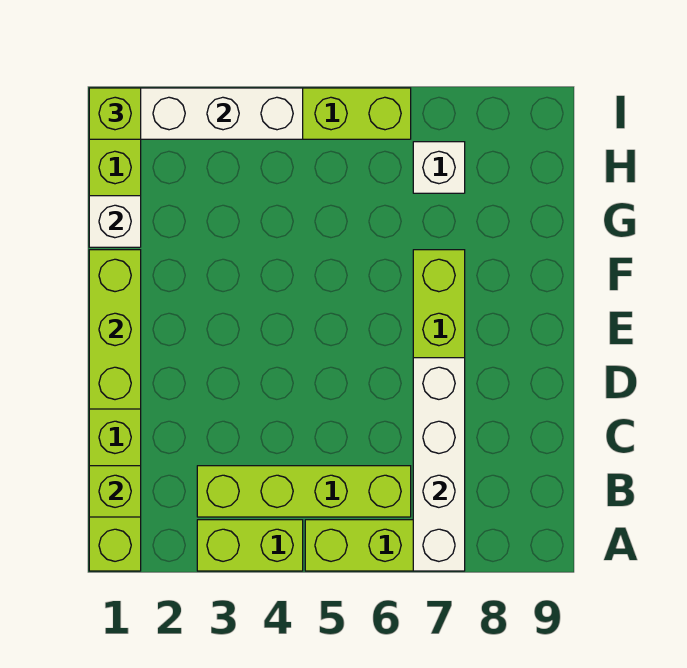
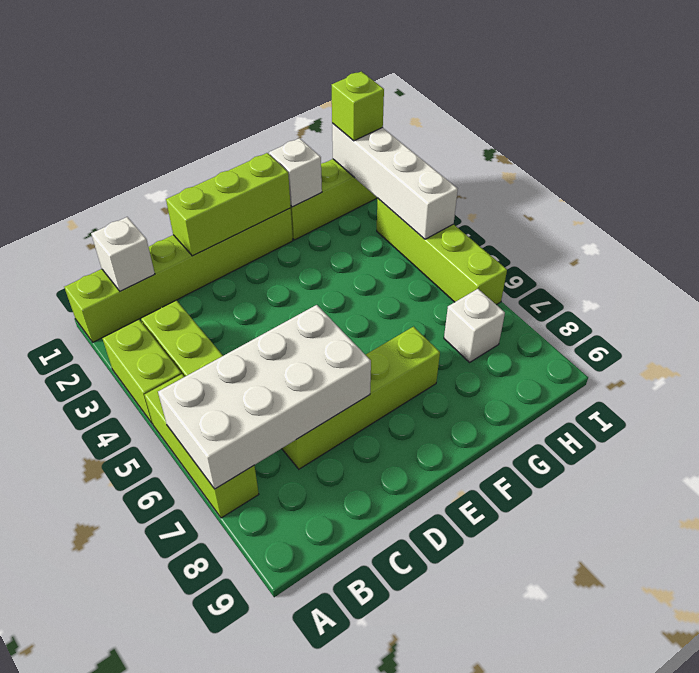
white 1x4 brick [413,358,465,571] -> white 2x4 brick [158,305,371,489]
lime 1x1 brick [89,466,141,517] -> white 1x1 brick [91,217,155,291]

